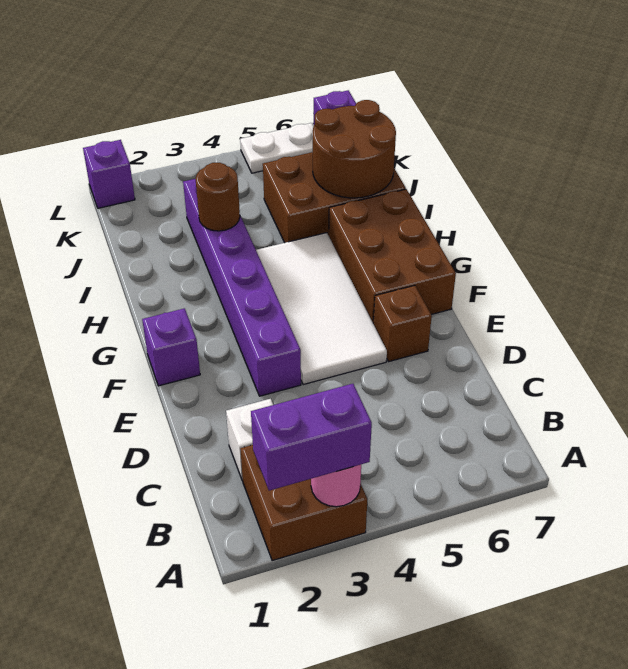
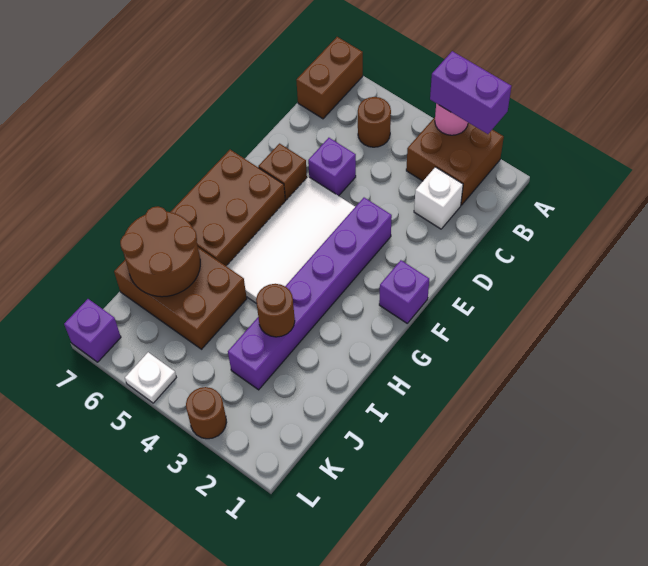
none -> brown 1x2 brick [296,37,363,119]
none -> brown 1x1 round brick [358,97,391,147]
purple 1x1 brick [83,140,135,208] -> purple 1x1 brick moved to [308,138,356,196]
none -> brown 1x1 round brick [186,387,227,439]
white 1x2 plate [240,123,314,173] -> white 1x1 plate [125,352,176,403]

